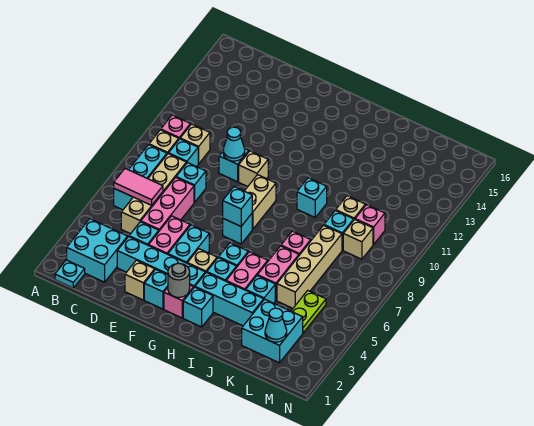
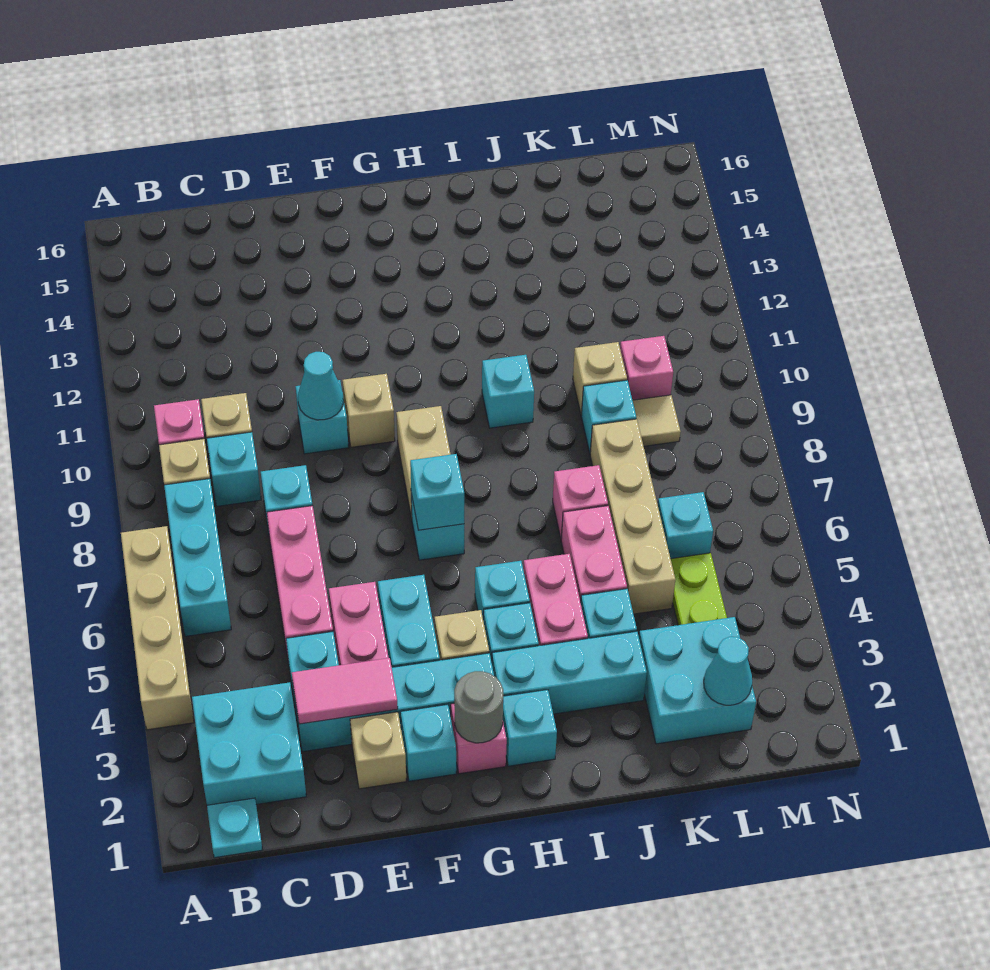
pink 1x2 tile [114,169,163,205] -> pink 1x2 tile moved to [292,658,398,724]
tan 1x4 brick [121,154,186,234] -> tan 1x4 brick moved to [121,526,194,730]
none -> cyan 1x1 brick [658,492,713,559]
tan 1x1 brick [343,219,373,259] -> tan 1x1 tile [633,395,681,446]

